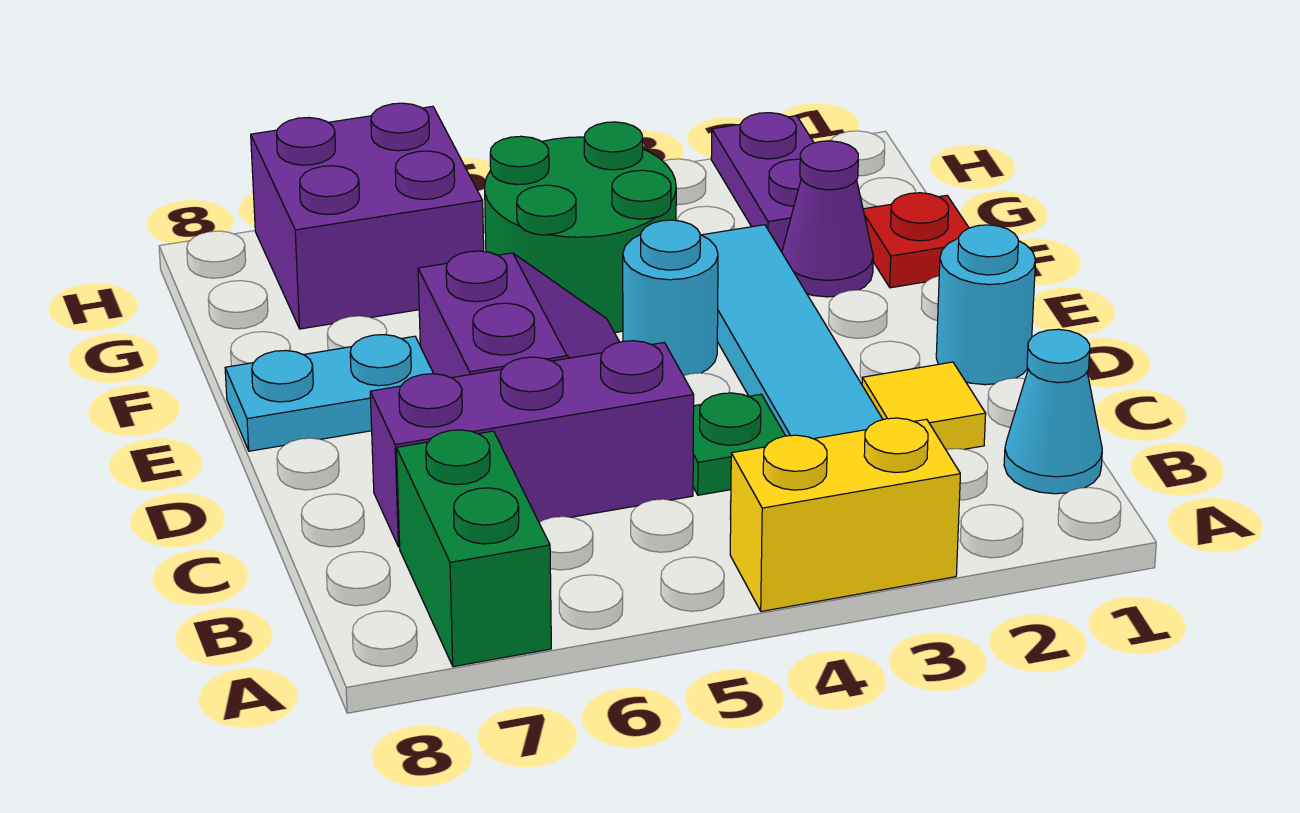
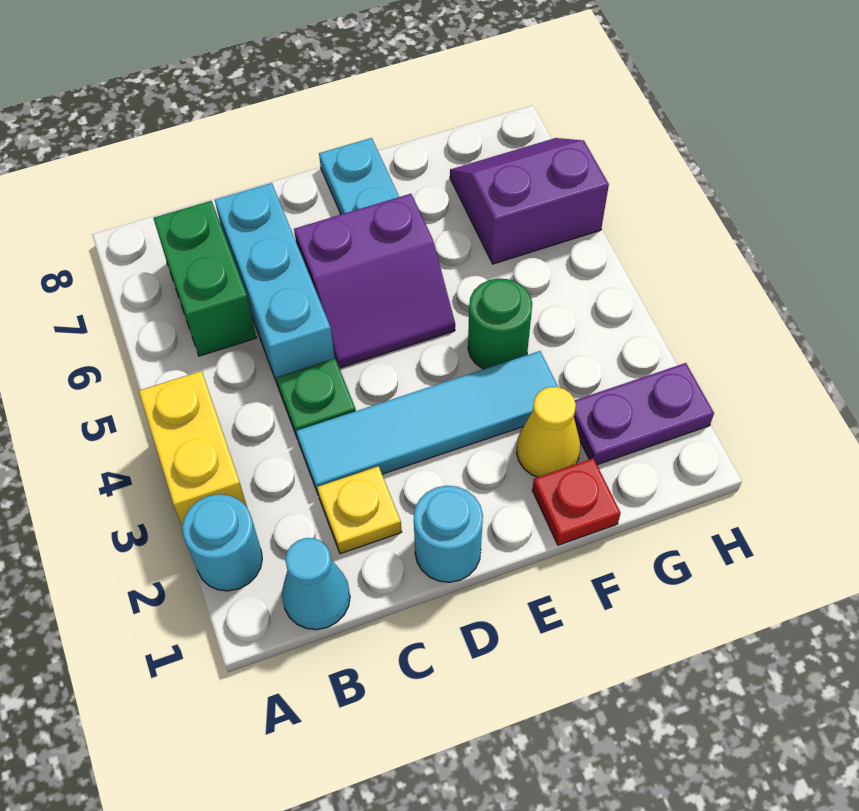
green 1x2 brick [396,430,551,667] -> green 1x2 brick turned to [153,201,256,356]
yellow 1x1 tile [862,362,986,449] -> yellow 1x1 plate [317,466,402,554]
purple 1x3 brick [370,341,694,547] -> cyan 1x3 brick [215,183,335,385]
cyan 1x1 round brick [623,220,718,376] -> cyan 1x1 round brick moved to [182,494,262,591]
purple 1x1 cone [782,141,873,297] -> yellow 1x1 cone [516,387,580,477]
green 2x2 round brick [485,122,676,333] -> green 1x1 round brick [468,278,532,369]
purple 2x2 brick [251,103,484,329] -> purple 2x2 slope [450,138,609,264]

